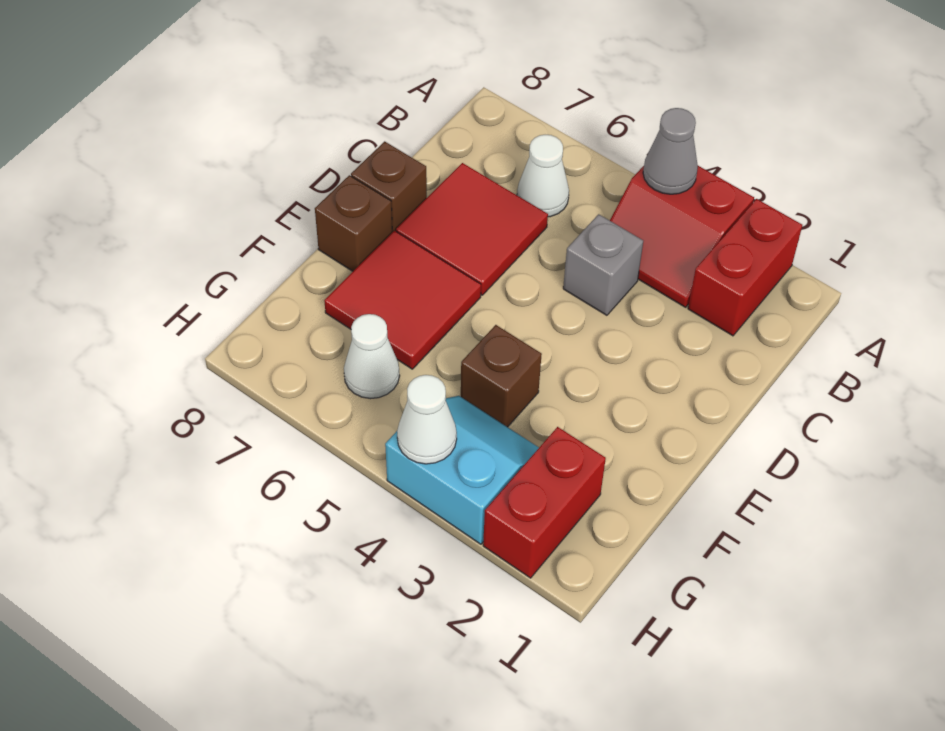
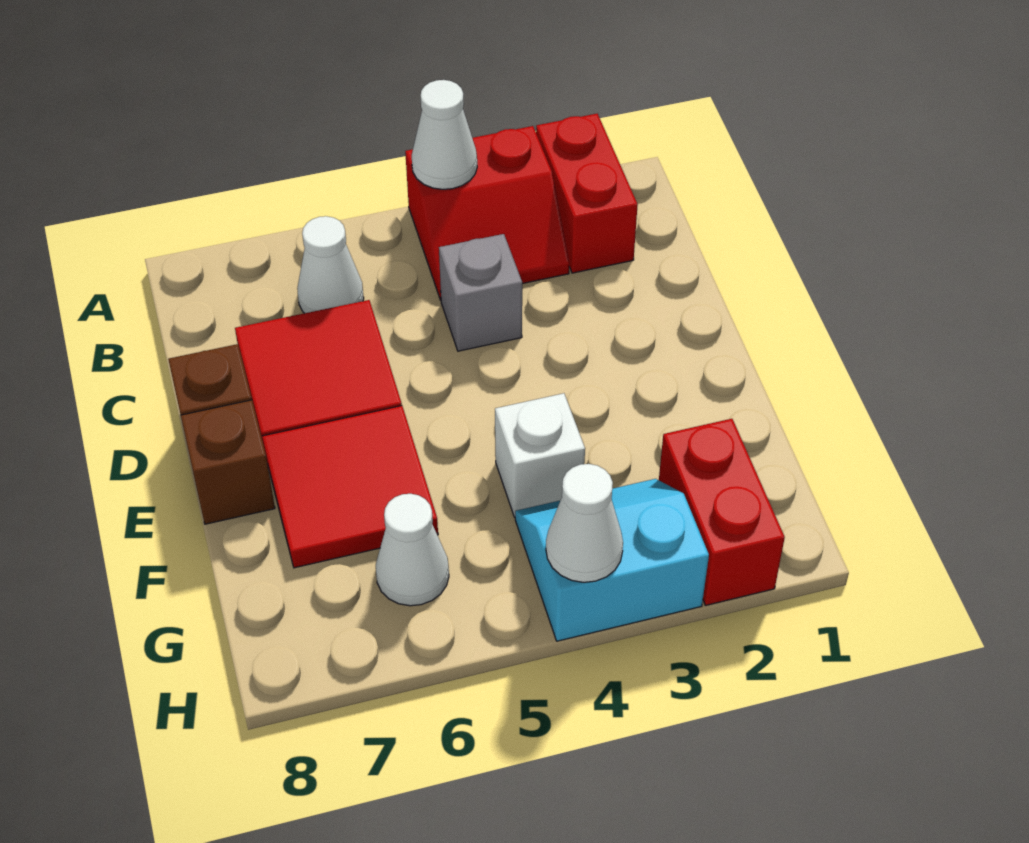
grey 1x1 cone [643,108,698,194] -> white 1x1 cone [412,80,477,189]
brown 1x1 brick [461,325,542,427] -> white 1x1 brick [495,393,585,517]

